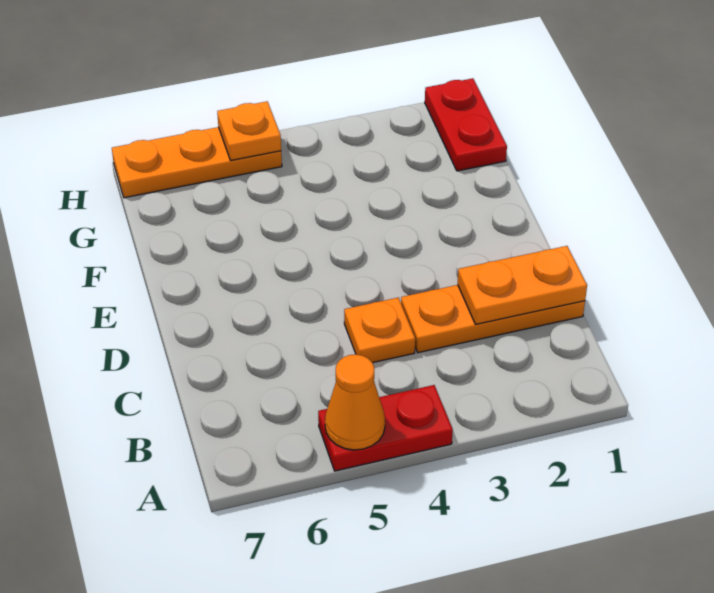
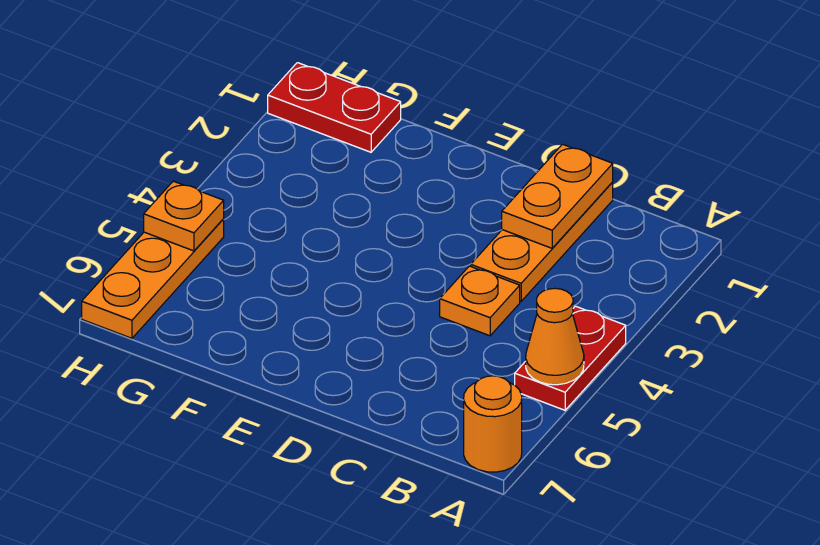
none -> orange 1x1 round brick [464,376,522,472]

